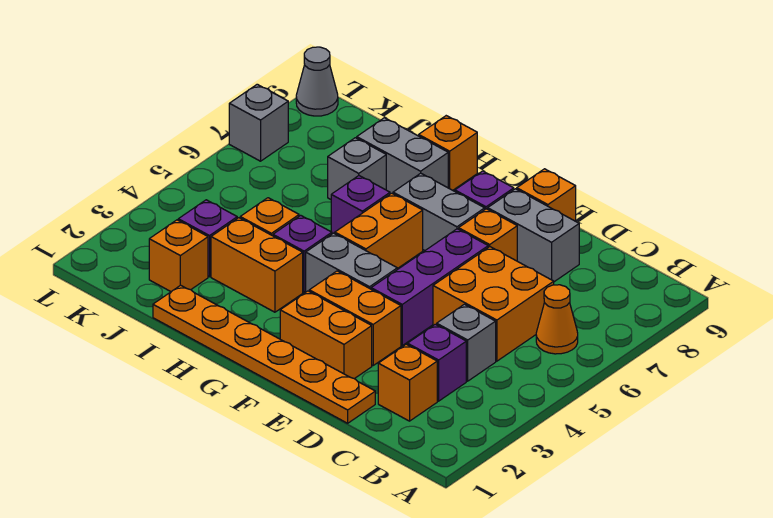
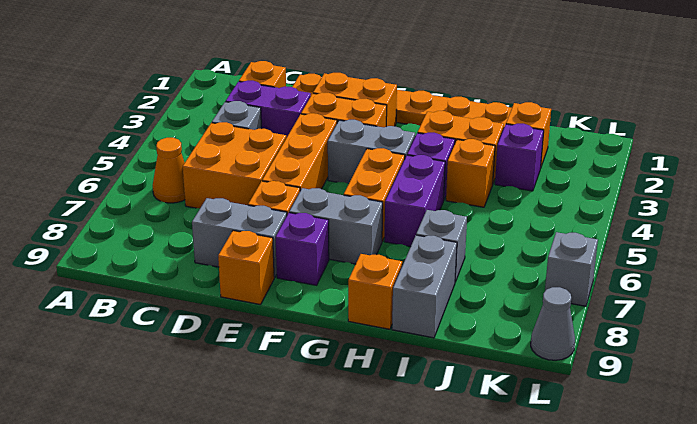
purple 1x1 brick [408,324,466,401] -> purple 1x2 brick [226,81,311,138]
purple 1x3 brick [371,229,488,345] -> orange 1x3 brick [262,113,337,191]
purple 1x1 brick [331,176,390,234] -> purple 1x2 brick [385,155,445,247]
grey 1x2 brick [357,118,448,194] -> grey 1x2 brick turned to [392,235,457,338]

